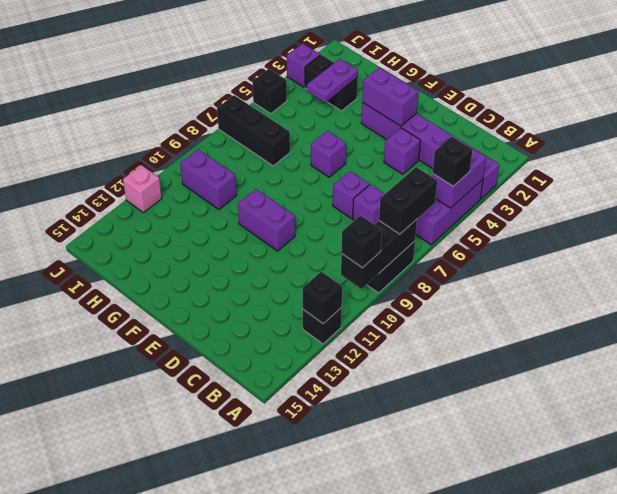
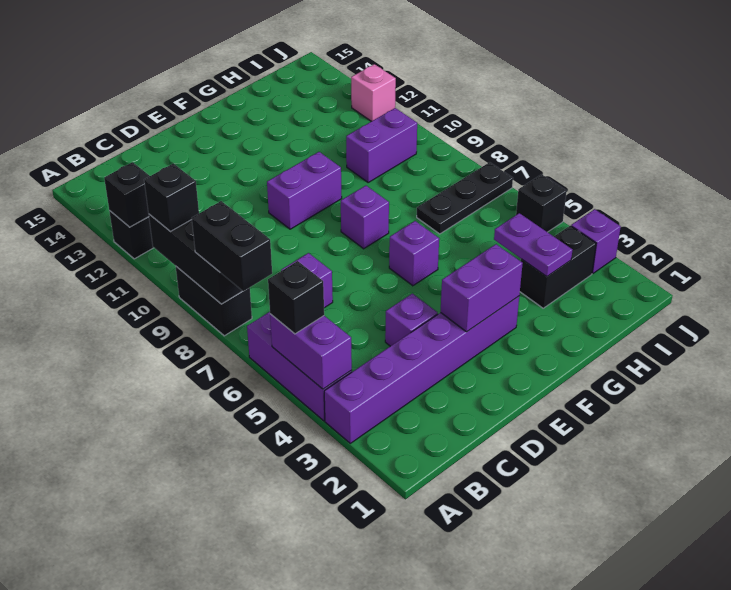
purple 1x1 brick [333,171,369,219] -> purple 1x1 brick moved to [341,186,389,249]
black 1x3 brick [217,95,290,166] -> black 1x3 plate [417,162,513,234]

